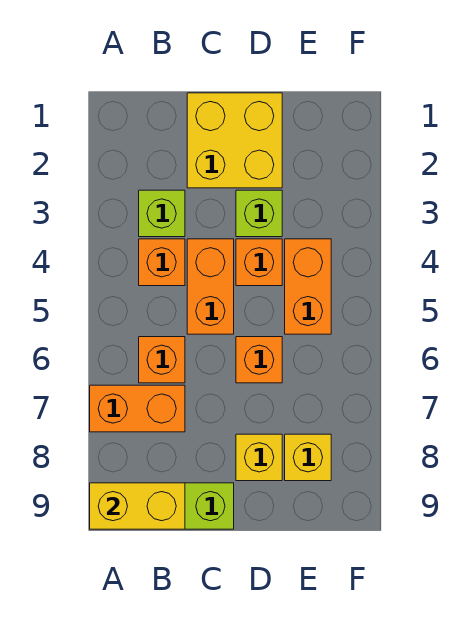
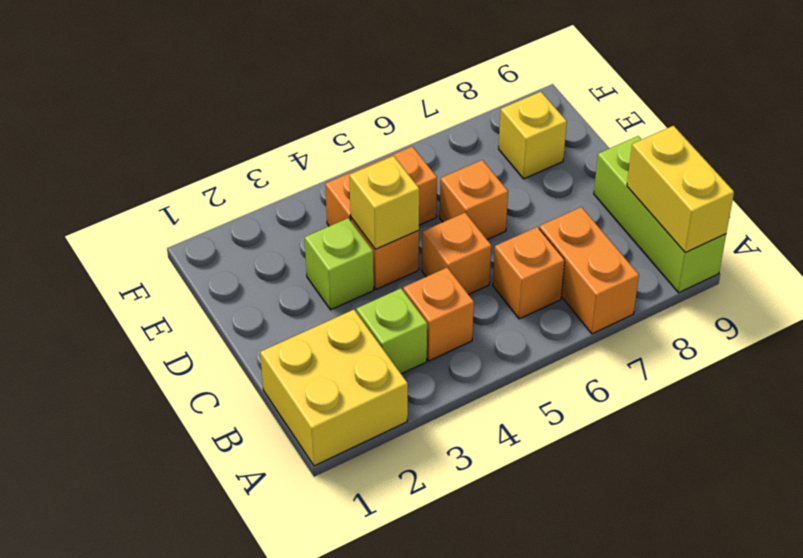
yellow 2x2 brick [187,93,282,188] -> yellow 2x2 brick moved to [260,310,408,466]
orange 1x2 brick [187,239,234,334] -> orange 1x1 brick [422,213,491,295]
yellow 1x1 brick [236,434,282,481] -> yellow 1x1 brick moved to [349,156,419,249]

